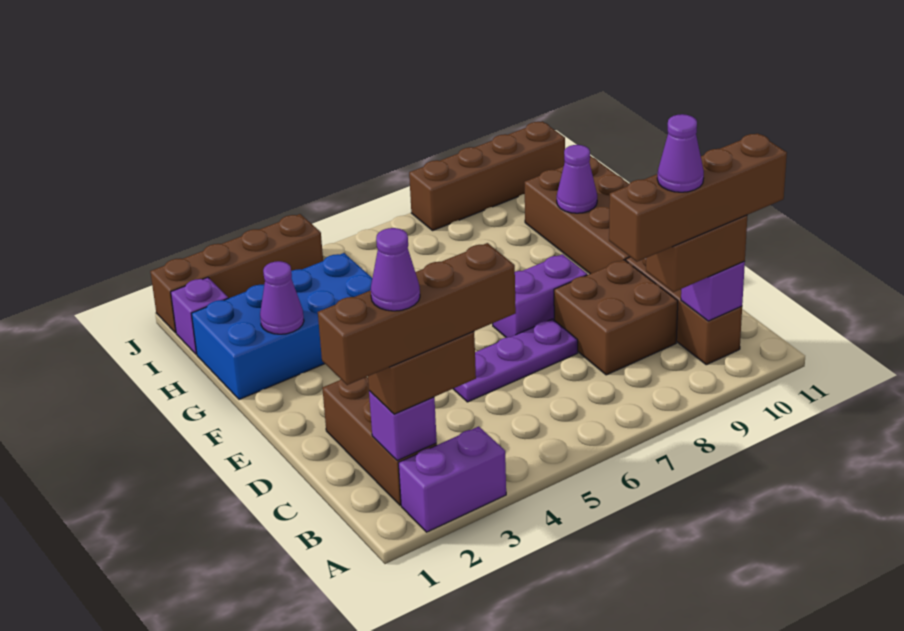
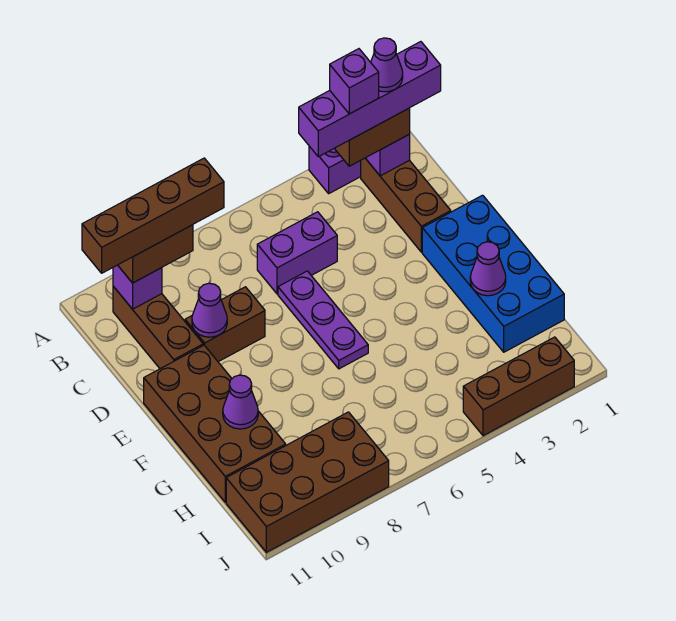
brown 1x4 brick [318,243,516,385] -> purple 1x4 brick [299,42,441,157]
purple 1x1 cone [657,114,704,192] -> purple 1x1 cone moved to [192,283,227,337]
brown 2x2 brick [554,260,678,375] -> brown 1x2 brick [185,287,265,362]
purple 1x3 plate [453,319,578,402] -> purple 1x3 plate turned to [278,271,368,369]
purple 1x2 brick [493,254,587,337] -> purple 1x2 brick moved to [257,212,337,294]
blue 2x4 brick [192,253,372,399] -> blue 2x4 brick turned to [422,195,564,352]
purple 1x1 brick [171,277,228,354] -> purple 1x1 brick moved to [330,49,379,114]
brown 1x4 brick [150,214,323,333] -> brown 1x3 brick [463,337,574,436]
brown 1x4 brick [409,121,565,230] -> brown 2x4 brick [226,412,389,552]

